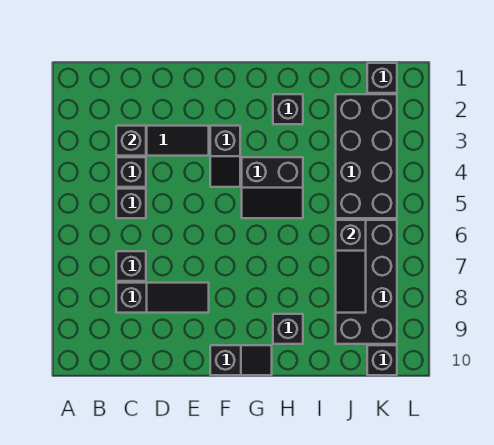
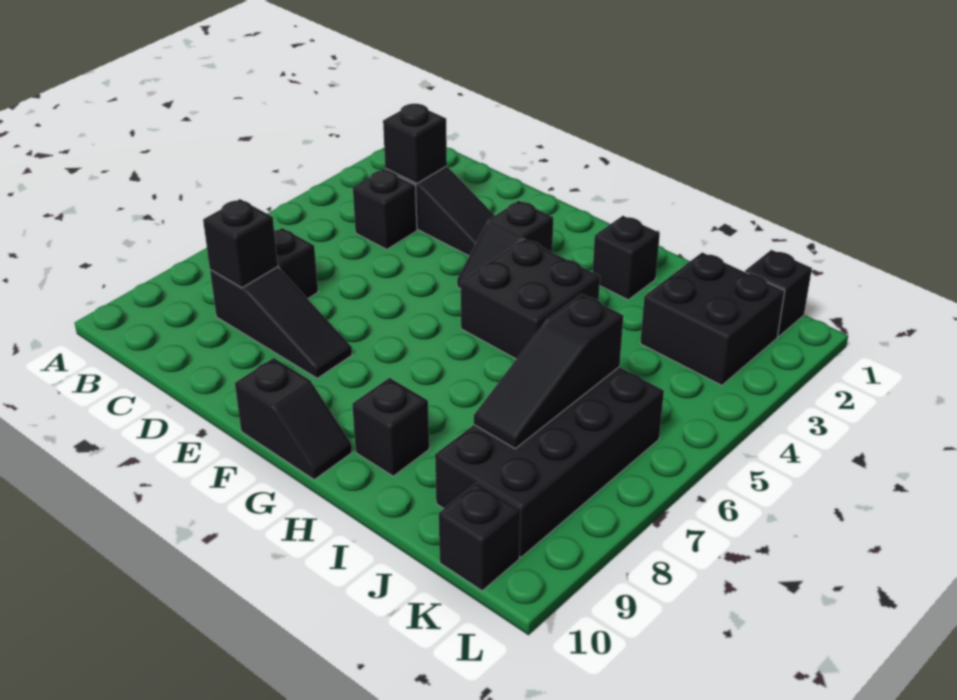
black 1x1 brick [116,189,146,218] -> black 1x1 brick moved to [203,199,278,288]
black 2x2 slope [242,157,303,218] -> black 2x2 brick [461,239,600,359]
black 2x4 brick [336,94,397,218] -> black 2x2 brick [640,253,785,385]

